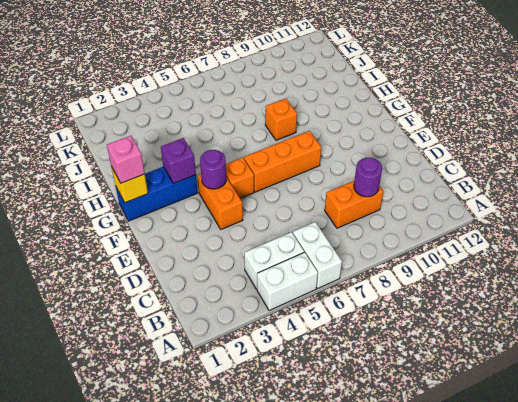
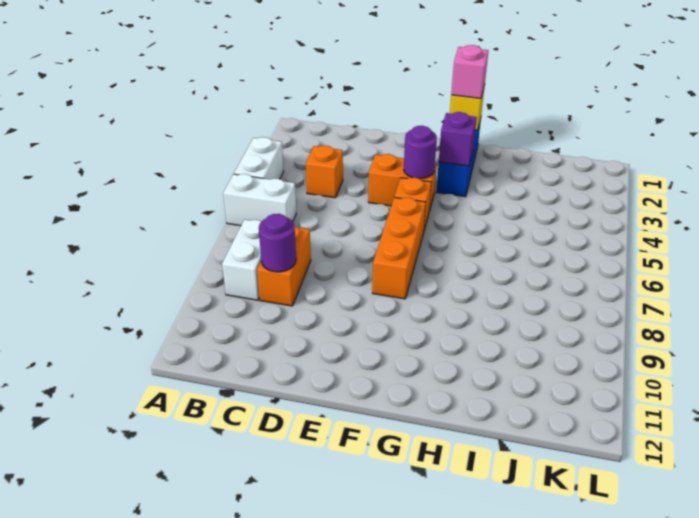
white 1x2 brick [244,232,304,289] -> white 1x2 brick moved to [222,219,262,300]
orange 1x1 brick [265,98,297,140] -> orange 1x1 brick moved to [306,146,343,198]

